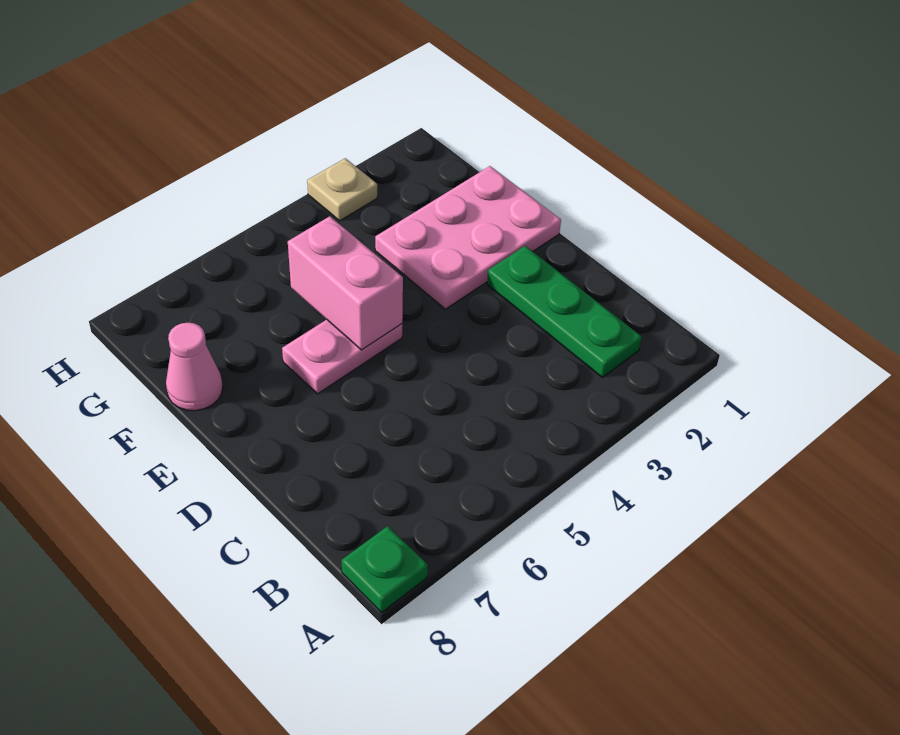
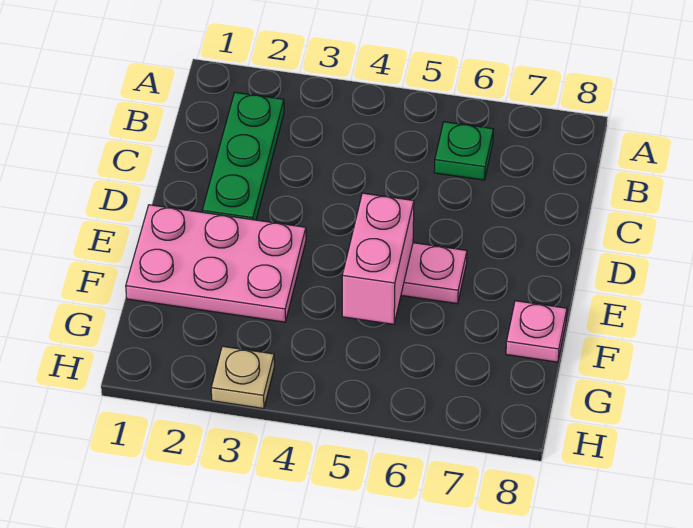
green 1x1 plate [342,526,428,612] -> green 1x1 plate moved to [434,122,494,180]
pink 1x1 cone [166,323,223,411] -> pink 1x1 plate [506,301,567,362]

